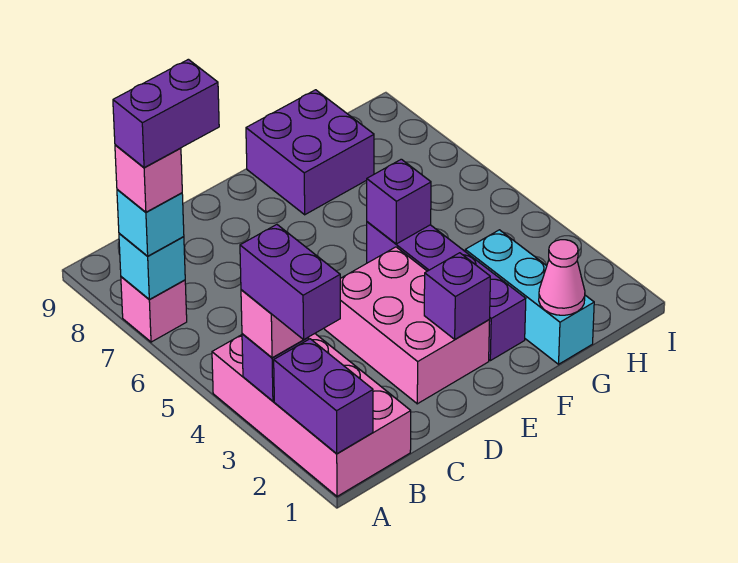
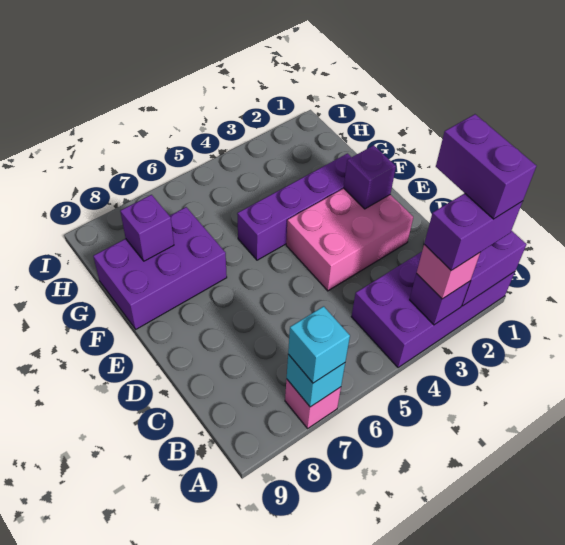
pink 2x4 brick [212,334,411,496] -> purple 2x4 brick [351,252,515,368]
pink 1x1 brick [115,145,182,212] -> none
purple 1x2 brick [113,59,219,168] -> purple 1x2 brick moved to [436,114,536,219]
purple 1x1 brick [367,159,431,244] -> purple 1x1 brick moved to [120,195,174,261]
purple 2x2 brick [246,90,374,215] -> purple 2x3 brick [93,207,227,329]
cyan 1x3 brick [465,230,594,364] -> none
pink 1x1 cone [539,240,585,315] -> none

